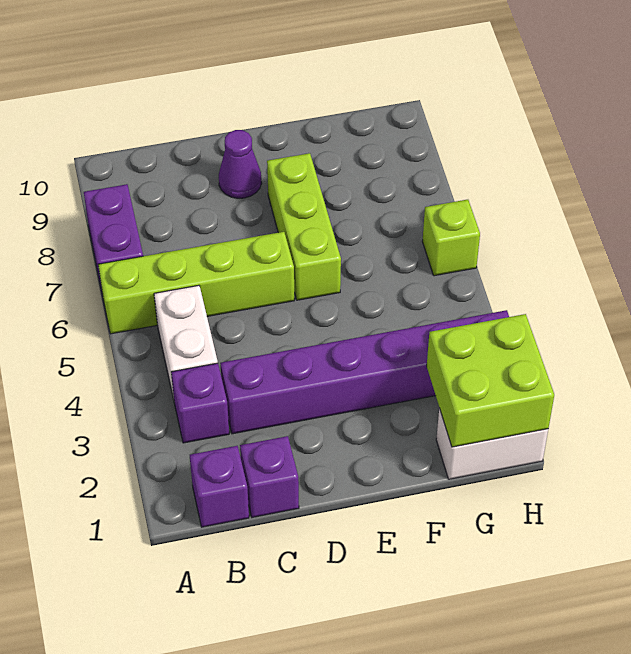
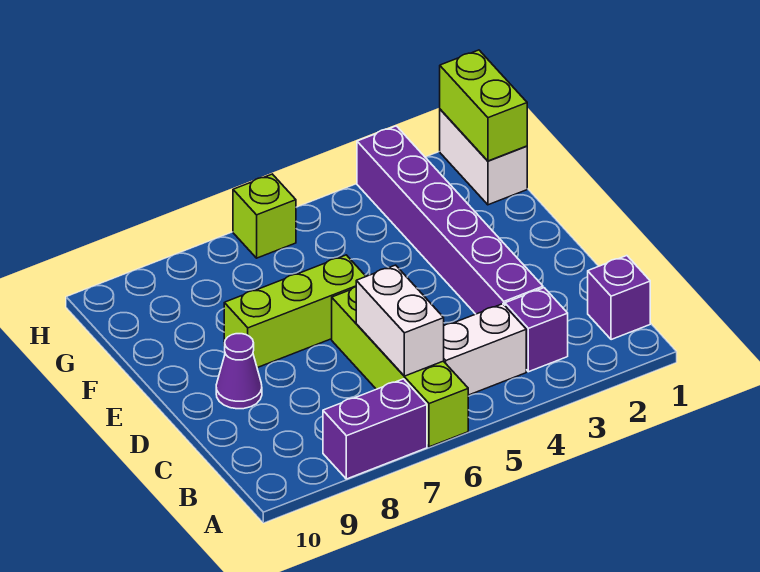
none -> white 1x2 brick [356,265,444,376]
purple 1x1 brick [240,436,299,517] -> none
lime 2x2 brick [427,314,554,447] -> lime 1x2 brick [440,50,527,161]

